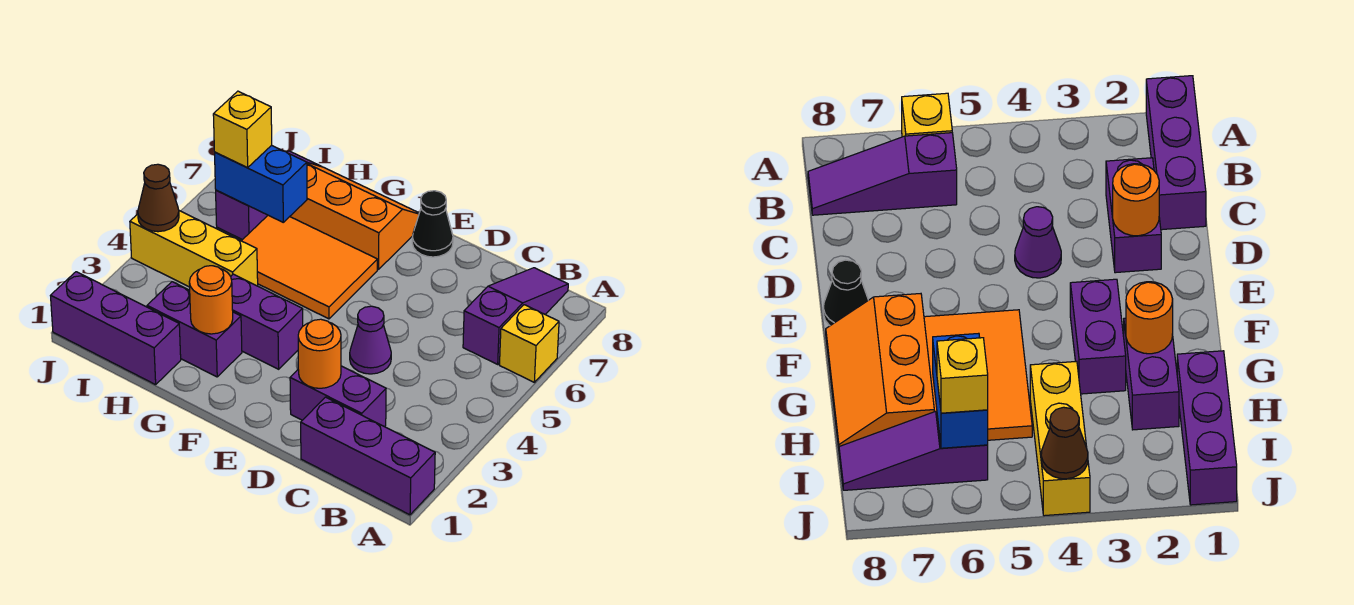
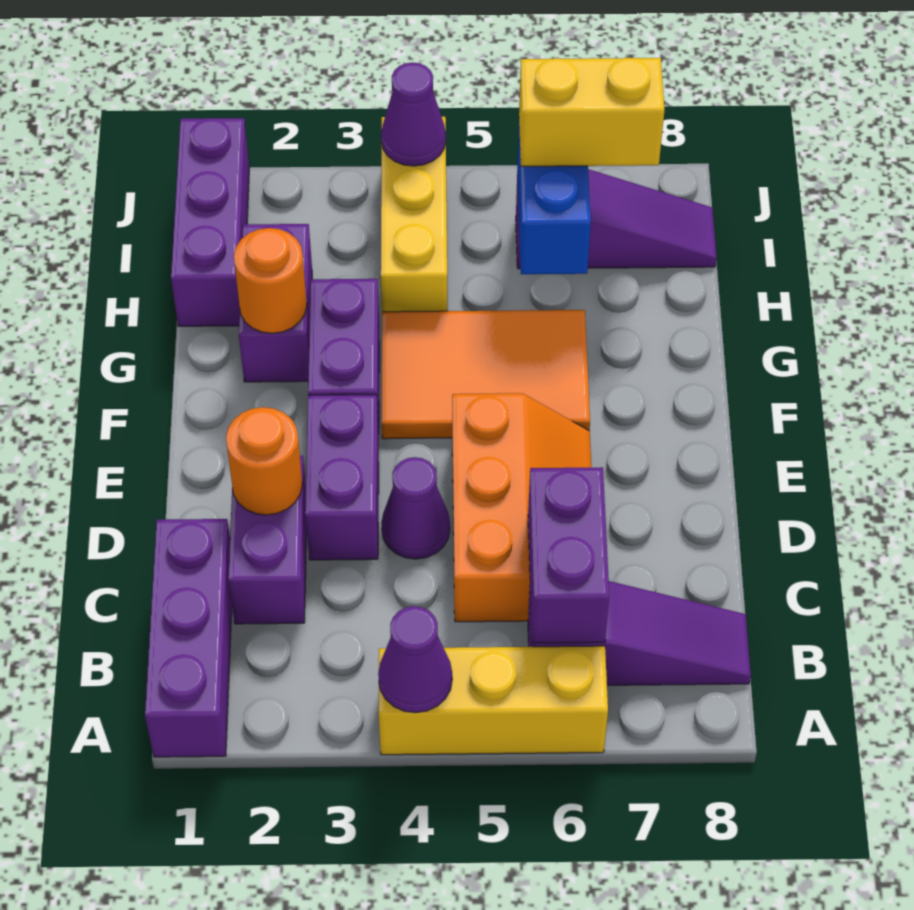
none -> purple 1x1 cone [378,606,452,713]
yellow 1x1 brick [500,305,559,382] -> yellow 1x3 brick [379,646,608,755]
none -> purple 1x2 brick [528,467,609,643]
none -> purple 1x2 brick [305,395,379,560]
black 1x1 cone [412,191,453,257] -> none
orange 2x3 tile [242,215,377,319] -> orange 2x3 tile turned to [382,310,590,439]
orange 2x3 slope [290,162,419,270] -> orange 2x3 slope moved to [452,393,592,622]
yellow 1x1 brick [213,91,272,168] -> yellow 1x2 brick [519,58,664,166]
brown 1x1 cone [138,164,179,232] -> purple 1x1 cone [381,62,446,166]

